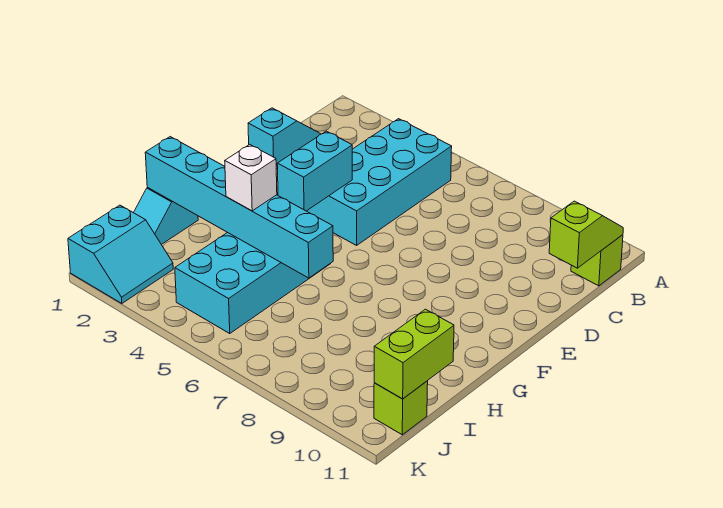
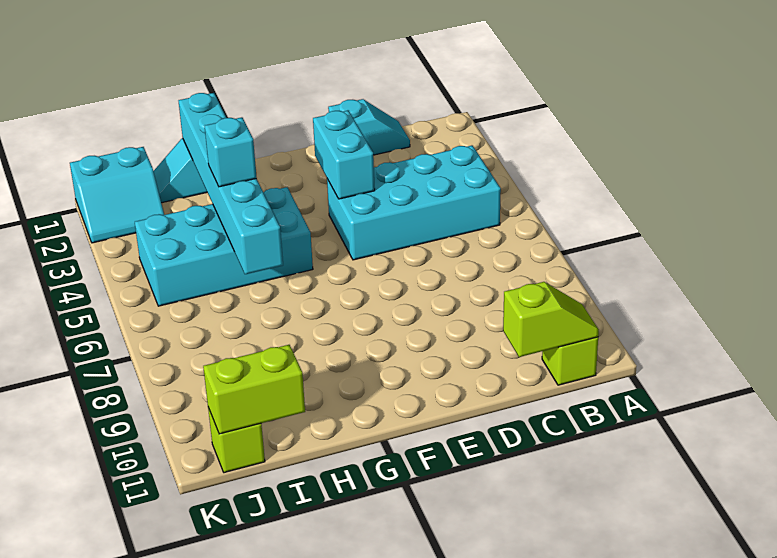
cyan 1x2 brick [277,131,352,211] -> cyan 1x2 brick turned to [313,110,375,199]
white 1x1 brick [225,144,277,211] -> cyan 1x1 brick [205,117,257,187]

